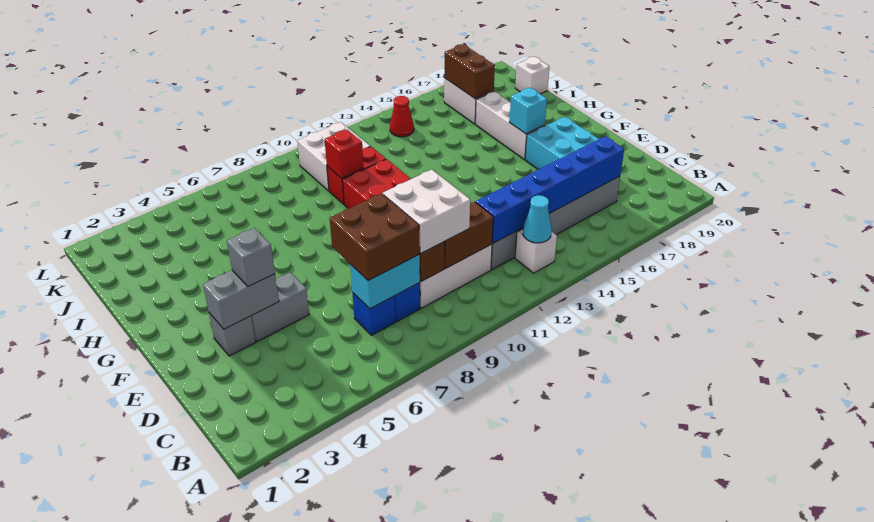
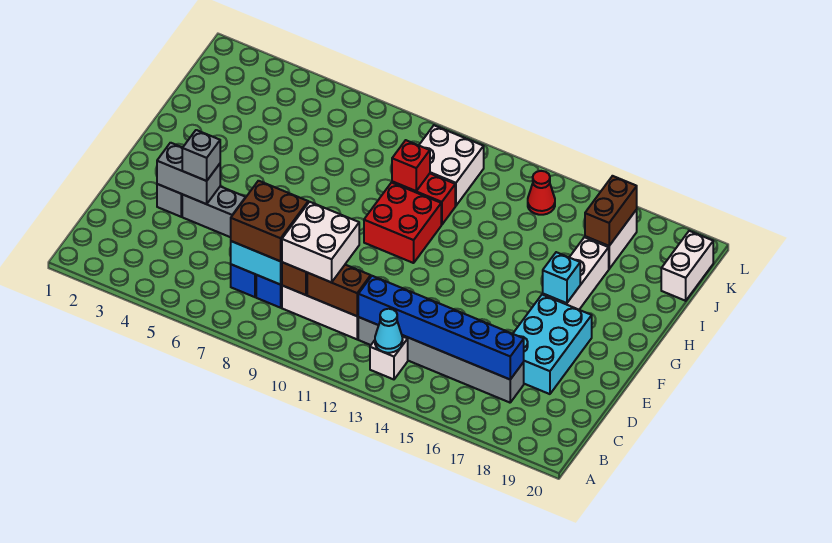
white 1x1 brick [515,57,550,94] -> white 1x2 brick [661,231,713,301]

